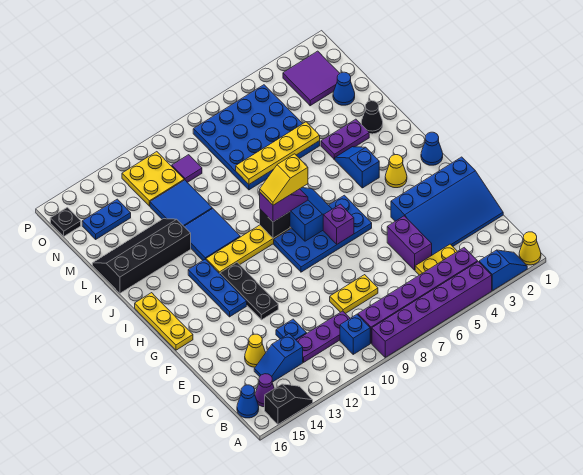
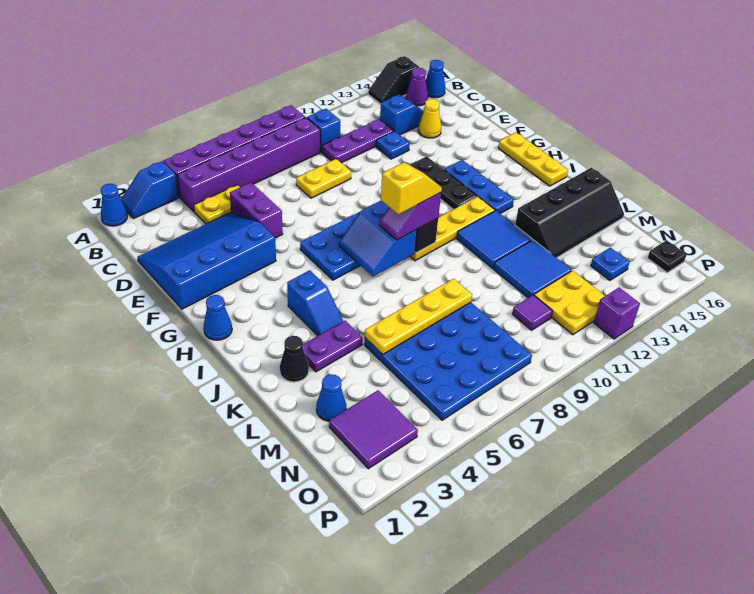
yellow 1x1 cone [519,232,541,265] -> blue 1x1 cone [101,184,127,226]
purple 1x1 brick [323,204,354,244] -> purple 1x1 brick moved to [594,287,640,339]
yellow 1x1 cone [385,155,407,188] -> none
blue 1x2 plate [82,199,131,239] -> blue 1x1 plate [591,248,630,280]

